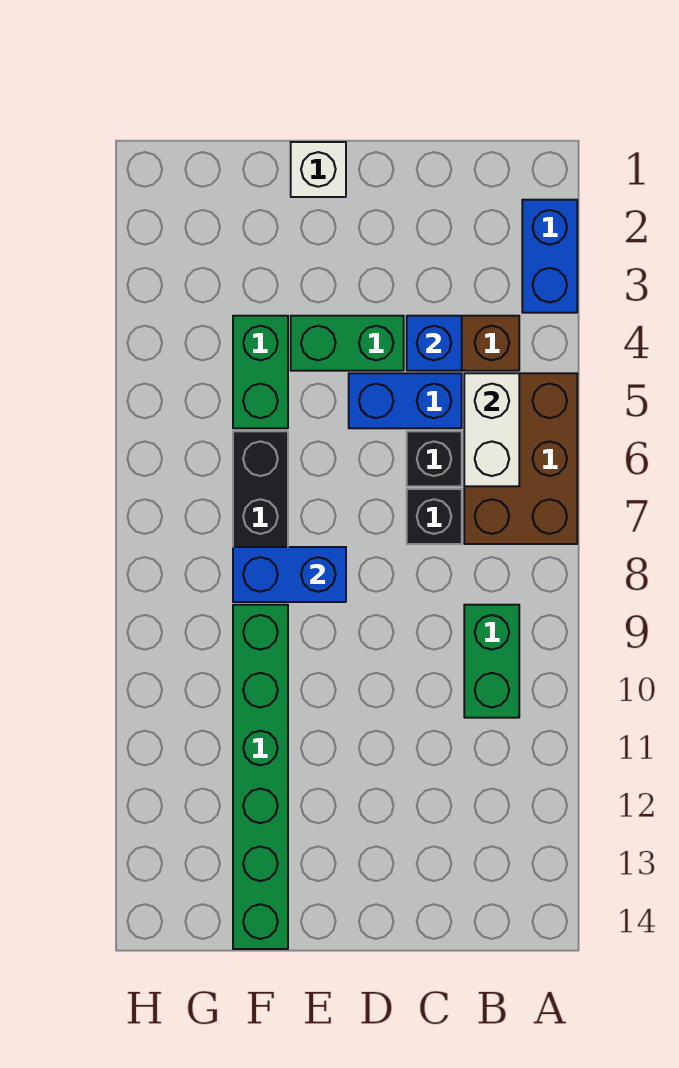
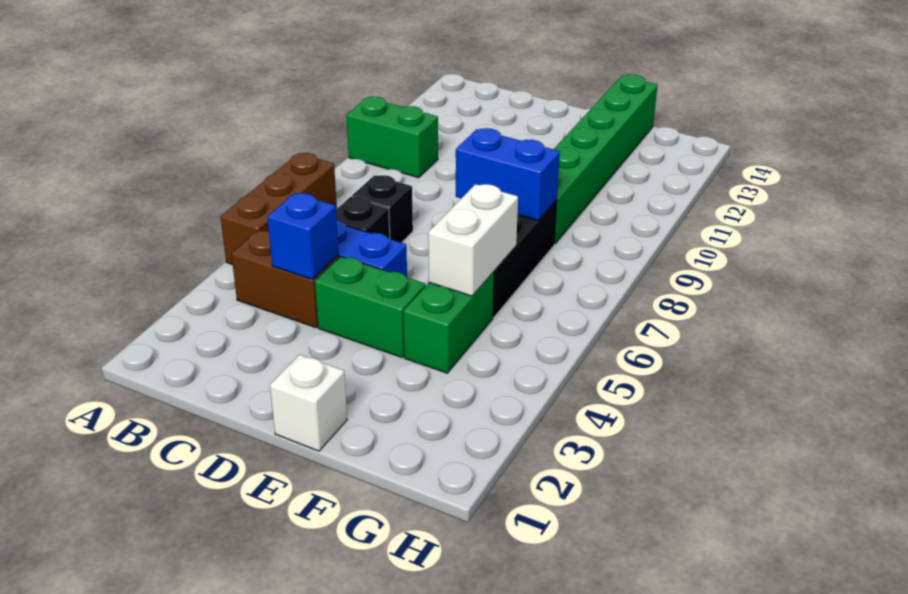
blue 1x2 brick [522,200,577,313] -> none
brown 2x3 brick [464,373,577,544] -> brown 1x3 brick [221,153,337,265]
white 1x2 brick [464,373,519,486] -> white 1x2 brick moved to [428,184,518,296]
green 1x2 brick [464,605,519,718] -> green 1x2 brick turned to [346,97,438,178]

